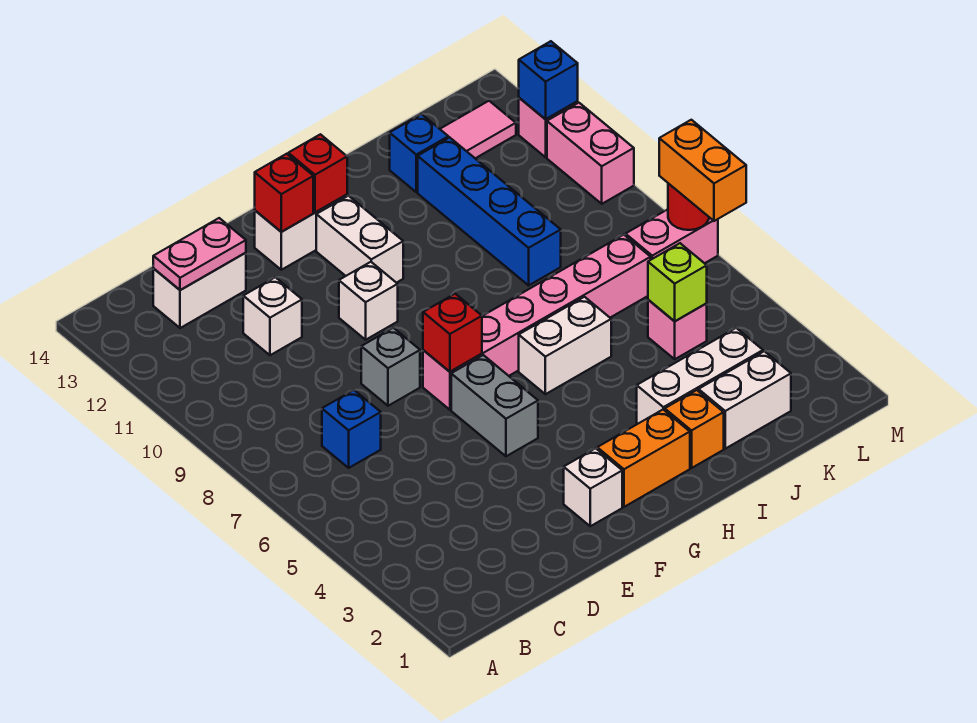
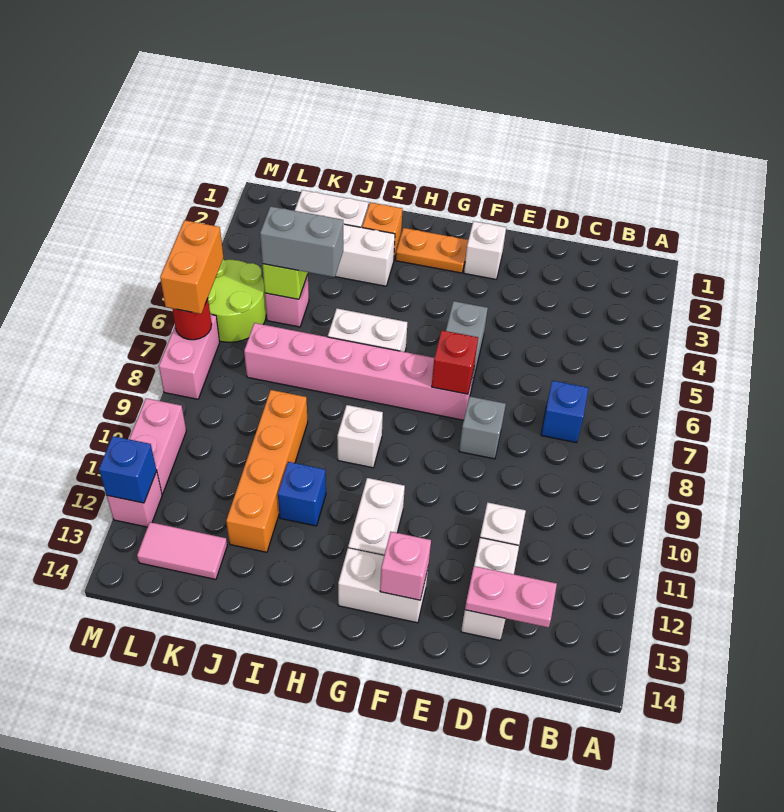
white 1x2 brick [153,253,246,328] -> white 1x2 brick turned to [461,538,519,640]
white 1x1 brick [339,262,398,340] -> white 1x1 brick moved to [337,405,383,468]
red 1x1 brick [255,154,313,232] -> pink 1x1 brick [380,532,431,600]
orange 1x2 brick [597,410,690,507] -> orange 1x2 plate [396,228,468,273]
red 1x1 brick [288,134,347,212] -> none
none -> grey 1x2 brick [260,206,343,277]
blue 1x4 brick [418,137,561,285] -> orange 1x4 brick [226,390,308,552]
blue 1x1 brick [390,114,448,192] -> blue 1x1 brick moved to [278,462,326,526]
none -> lime 2x2 round brick [208,259,266,342]
pink 1x2 brick [626,209,718,263] -> pink 1x2 brick turned to [159,314,220,399]

